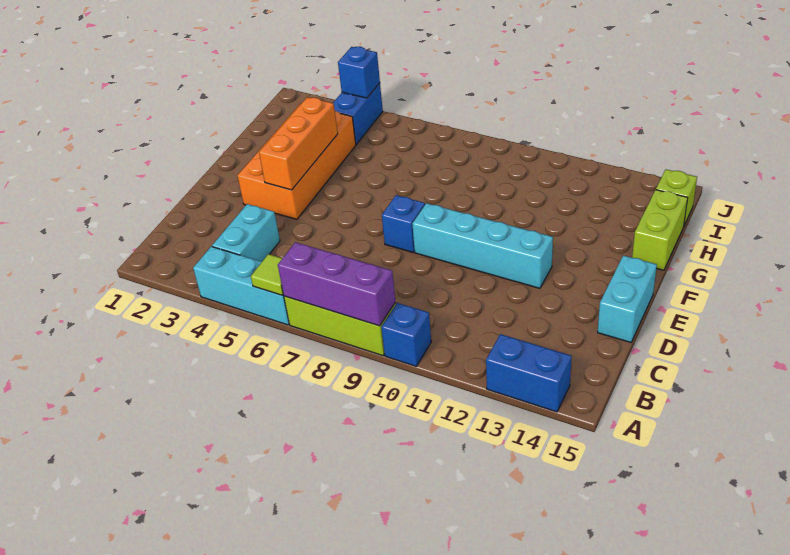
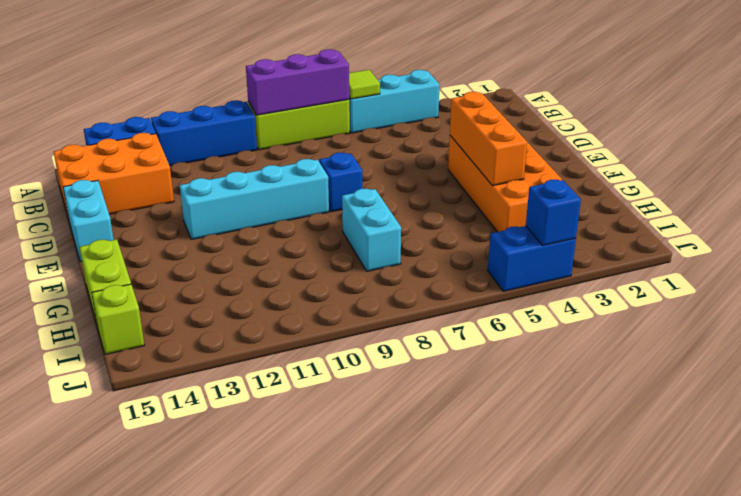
blue 1x1 brick [381,303,431,366] -> blue 1x3 brick [151,100,257,166]
cyan 1x2 brick [212,204,280,262] -> cyan 1x2 brick moved to [342,189,401,271]
none -> orange 2x3 brick [54,133,174,218]
blue 1x2 brick [333,83,383,144] -> blue 1x2 brick turned to [488,226,576,291]

